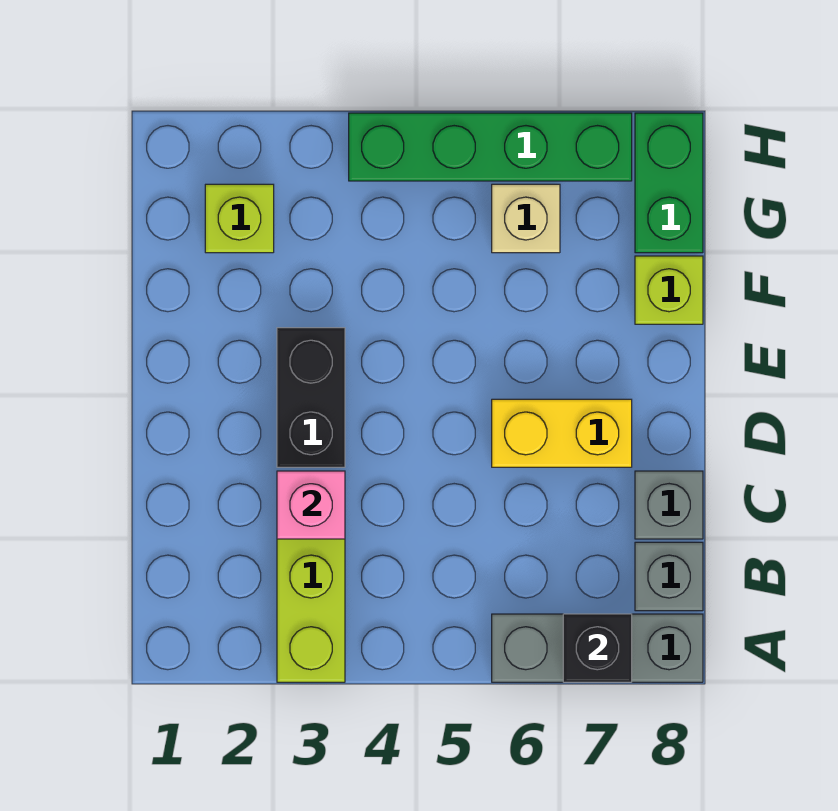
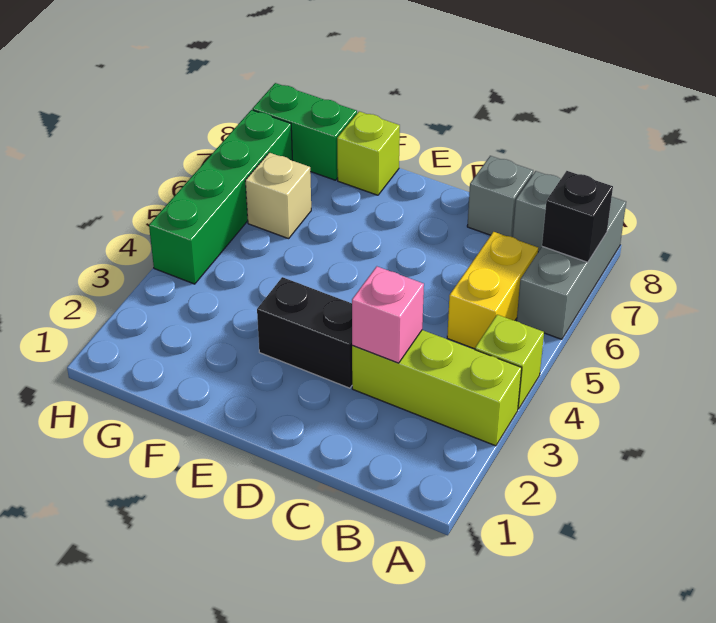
yellow 1x2 brick [492,399,632,467] -> yellow 1x2 brick moved to [447,232,538,349]
lime 1x1 brick [205,184,274,253] -> lime 1x1 brick moved to [475,315,544,409]

